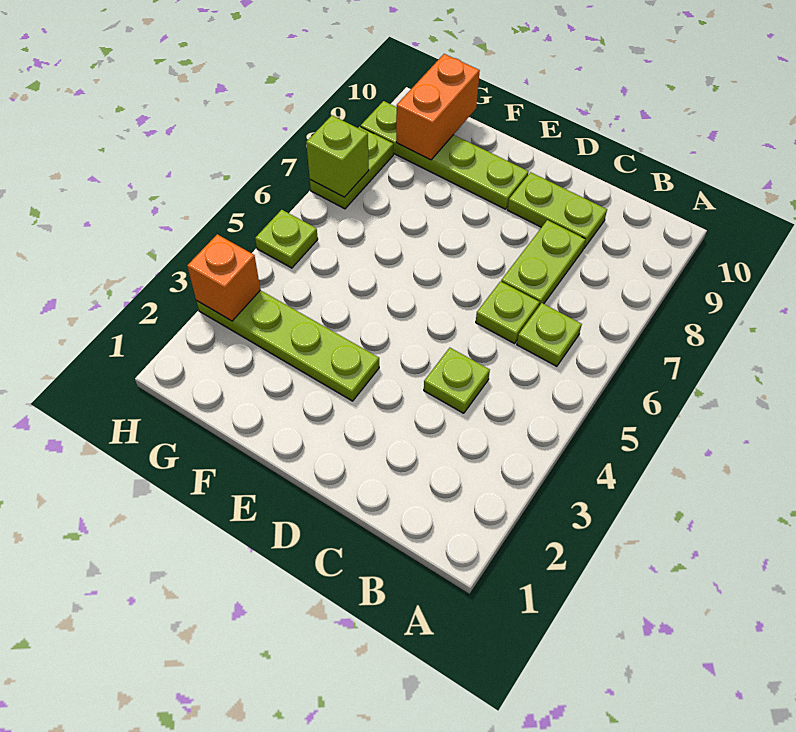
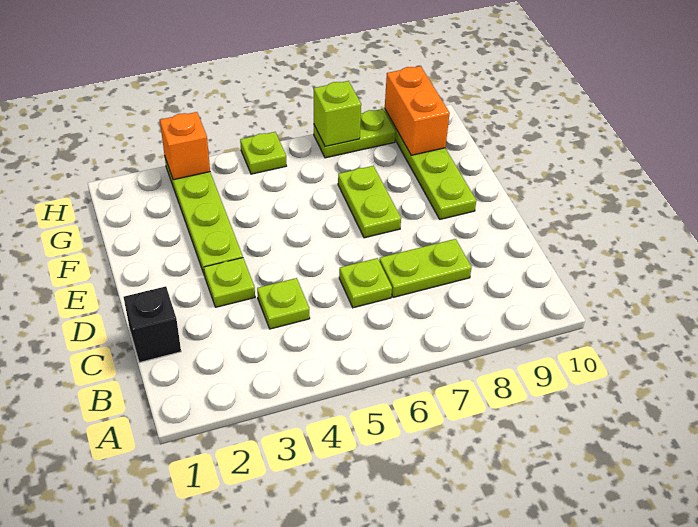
lime 1x1 plate [517,303,582,366] -> lime 1x1 plate moved to [204,258,255,307]
none -> black 1x1 brick [124,286,181,363]
lime 1x2 plate [508,172,607,248] -> lime 1x2 plate moved to [338,166,401,238]
orange 1x2 brick [396,54,480,160] -> orange 1x2 brick turned to [385,66,450,155]

